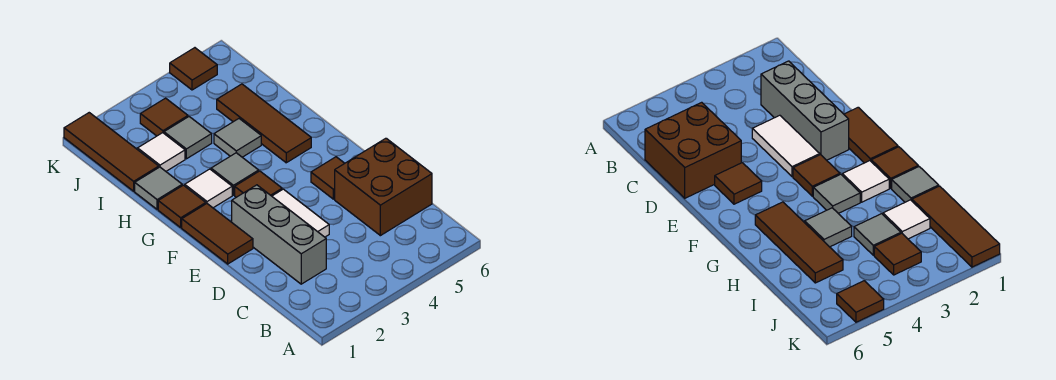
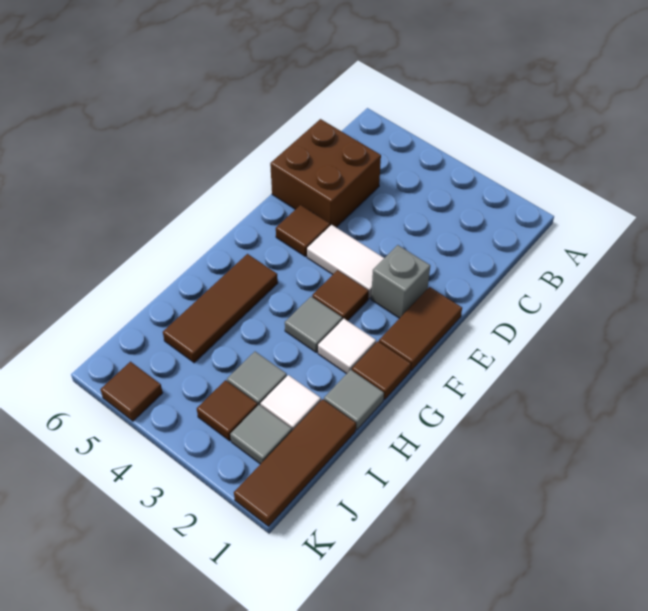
grey 1x3 brick [232,185,326,284] -> grey 1x1 brick [371,245,430,318]
white 1x2 tile [272,189,329,237] -> white 1x2 tile turned to [307,225,384,298]
grey 1x1 tile [214,119,261,157] -> grey 1x1 tile moved to [230,405,292,464]

